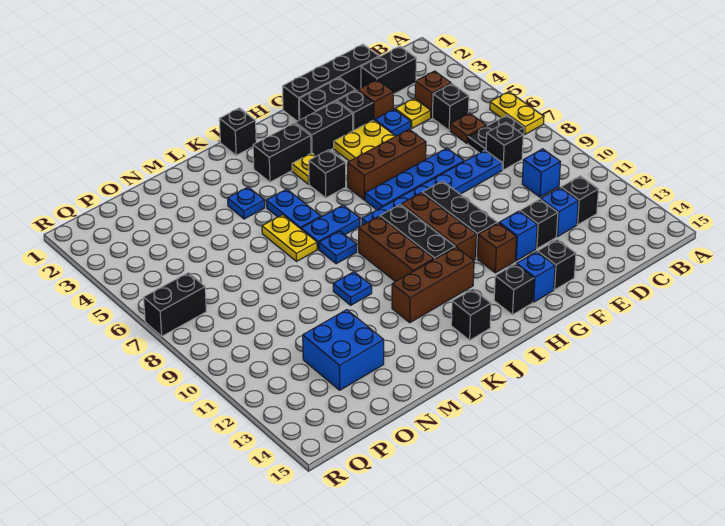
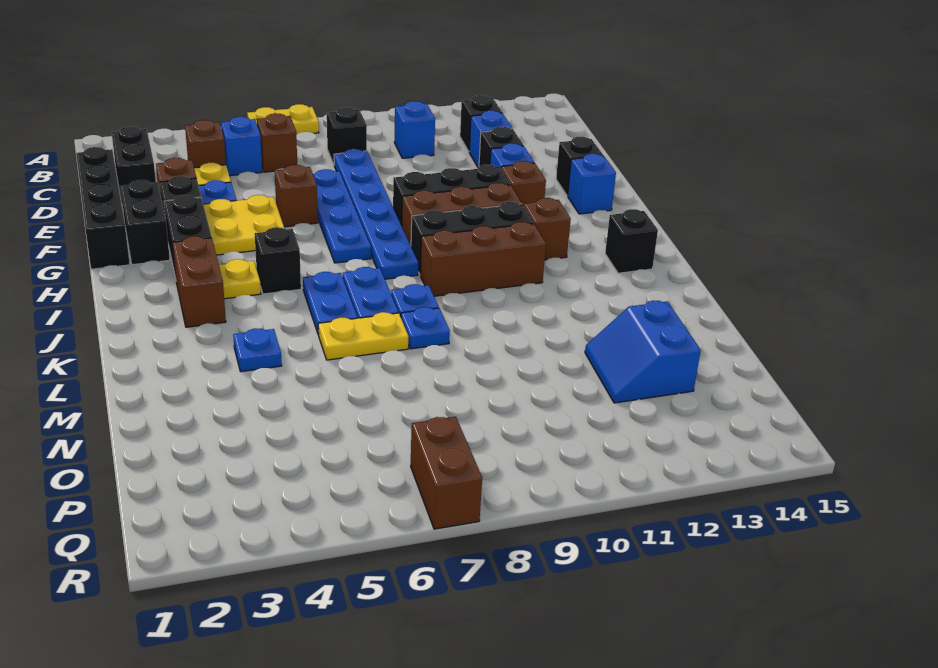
black 1x2 plate [468,115,524,153] -> none
black 1x1 brick [433,84,469,130] -> blue 1x1 brick [221,117,262,176]
brown 1x1 plate [450,113,486,144] -> brown 1x1 brick [257,113,297,172]
brown 1x3 brick [348,129,426,200] -> brown 1x1 brick [275,165,318,227]
black 1x1 brick [494,264,534,315] -> none
black 1x2 brick [253,123,311,182] -> brown 1x2 brick [173,236,226,327]
brown 1x3 brick [392,247,474,323] -> brown 1x1 brick [524,198,571,260]
black 1x1 brick [219,108,256,155] -> none
blue 1x2 plate [266,189,321,229] -> blue 1x2 plate turned to [303,272,358,335]
blue 1x1 plate [333,272,372,305] -> blue 1x1 plate moved to [401,307,450,349]
blue 2x2 brick [303,310,384,390] -> blue 2x2 slope [585,301,701,403]
black 1x2 brick [144,273,206,336] -> brown 1x2 brick [411,417,482,529]

